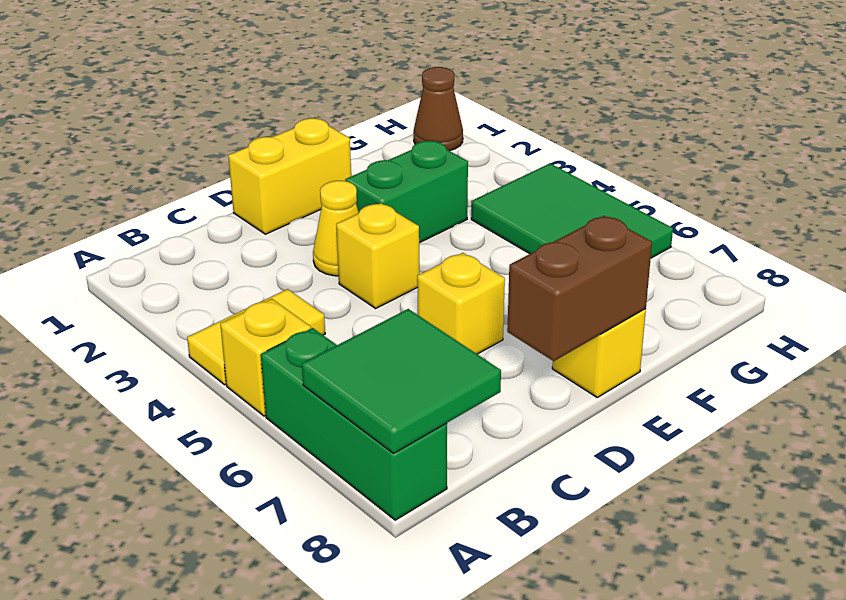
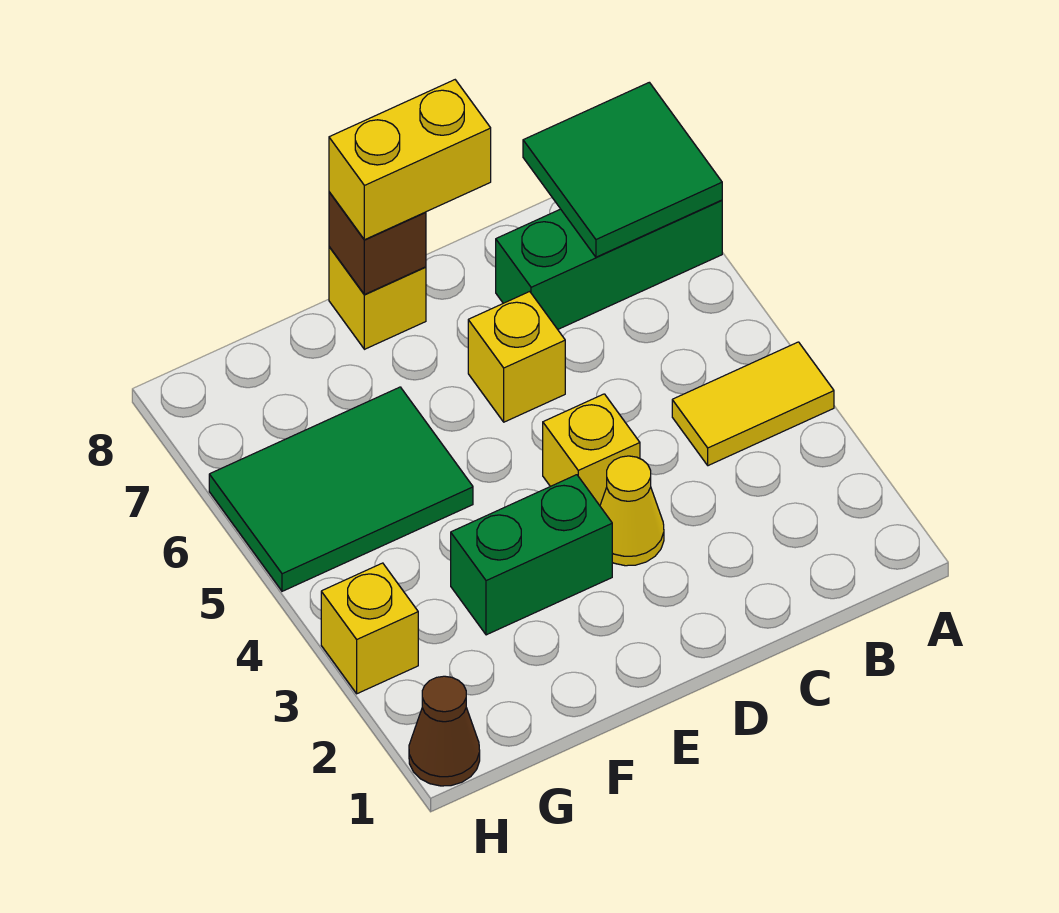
yellow 1x1 brick [220,299,311,416] -> yellow 1x1 brick moved to [321,563,418,694]
green 1x3 brick [261,328,447,520] -> green 1x3 brick turned to [496,200,722,329]
yellow 1x2 brick [228,118,351,234] -> yellow 1x2 brick moved to [329,80,491,240]
brown 1x2 brick [507,216,652,361] -> brown 1x1 brick [329,192,426,295]
green 2x3 tile [471,163,673,258] -> green 2x3 tile turned to [209,387,473,591]

